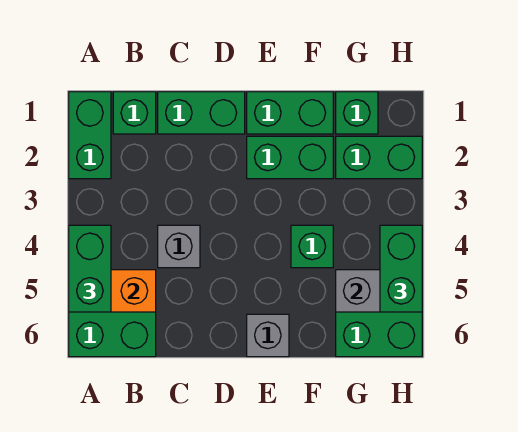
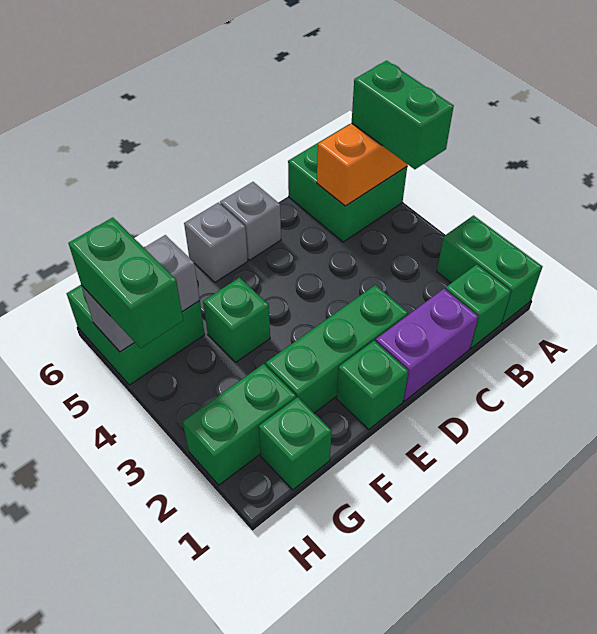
green 1x2 brick [158,92,245,134] -> purple 1x2 brick [376,289,478,401]
grey 1x1 brick [158,225,200,268] -> grey 1x1 brick moved to [220,182,281,260]
green 1x2 brick [247,92,333,134] -> green 1x1 brick [337,341,408,430]
green 1x2 brick [247,136,333,179] -> green 1x3 brick [266,285,408,413]

